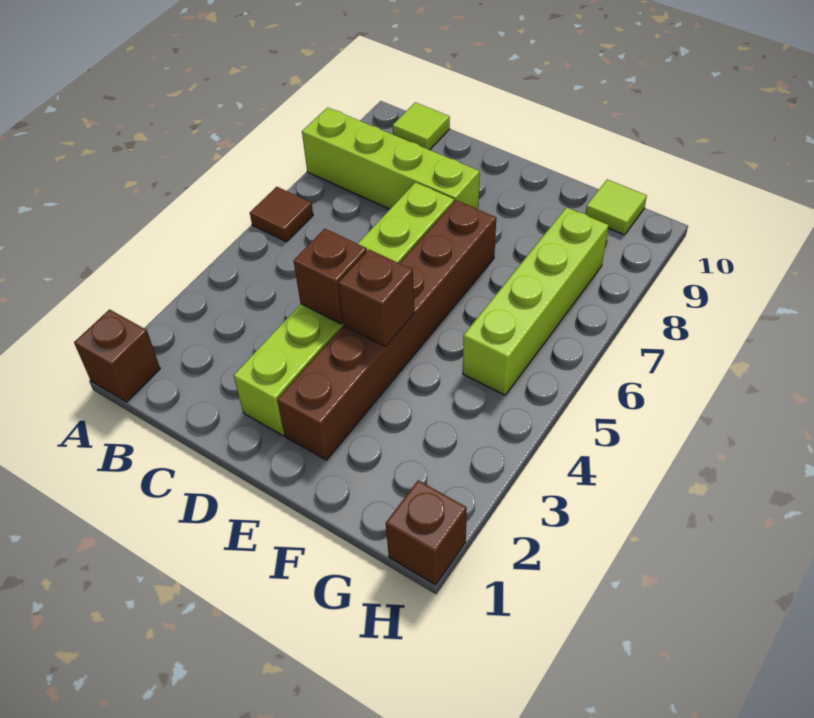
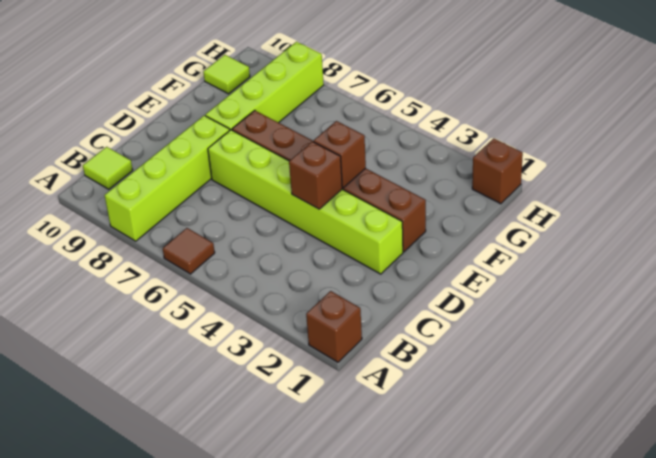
lime 1x4 brick [463,207,609,395] -> lime 1x4 brick turned to [205,42,324,130]

